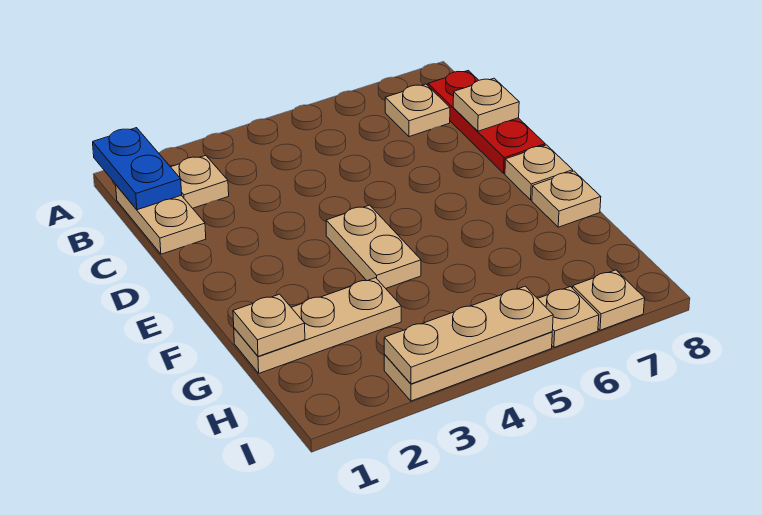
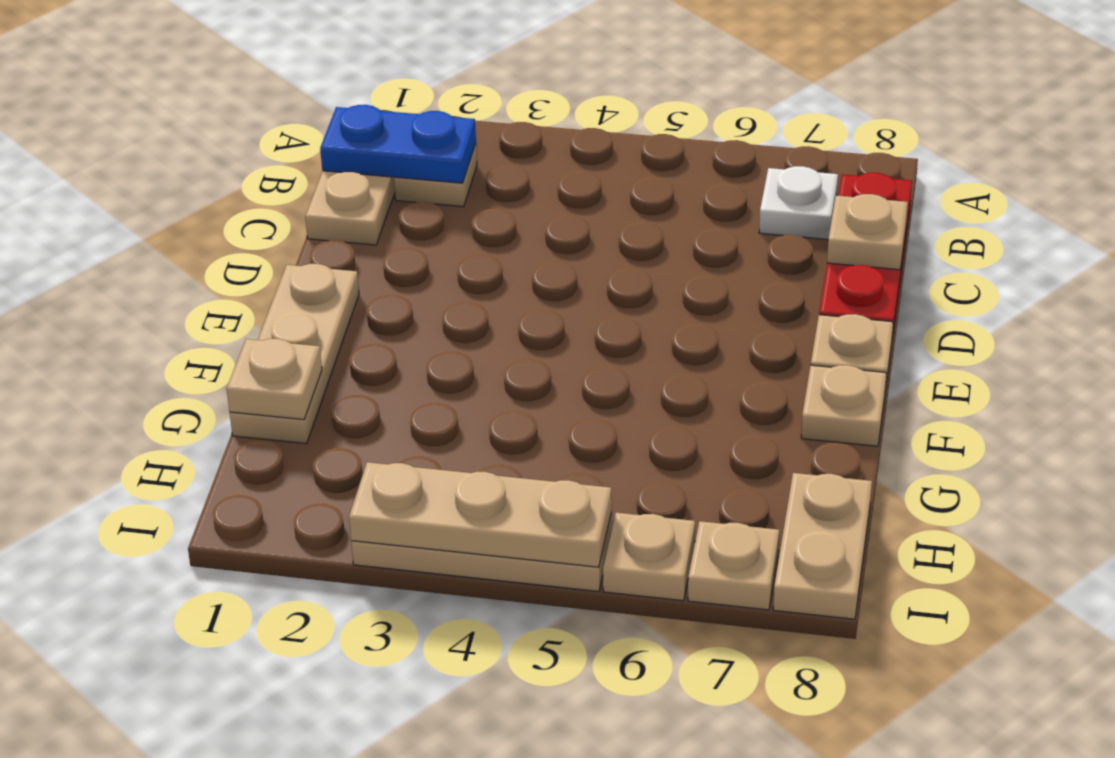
blue 1x2 plate [93,128,182,210] -> blue 1x2 plate turned to [320,105,476,183]
tan 1x1 plate [385,84,450,137] -> white 1x1 plate [759,166,838,240]
tan 1x2 plate [326,205,421,288] -> tan 1x2 plate moved to [773,473,872,619]
tan 1x3 plate [234,278,401,373] -> tan 1x3 plate turned to [230,264,359,444]

